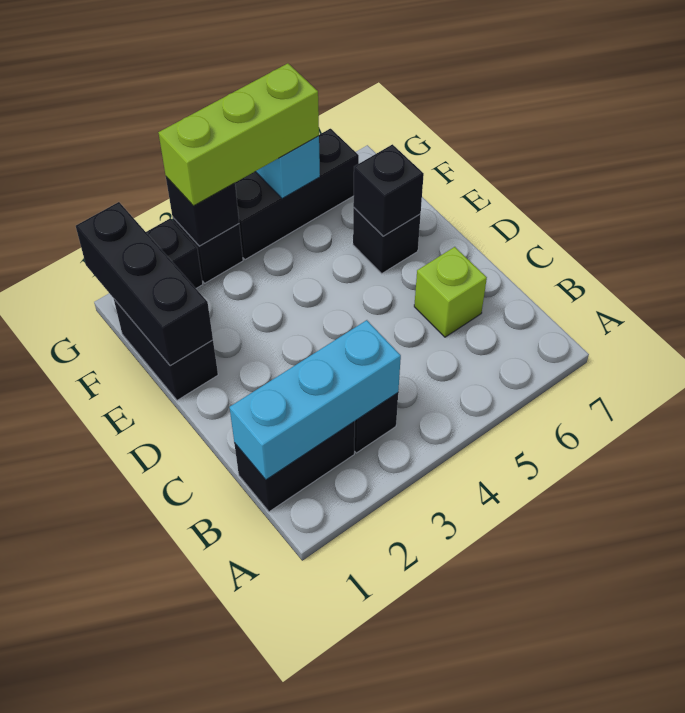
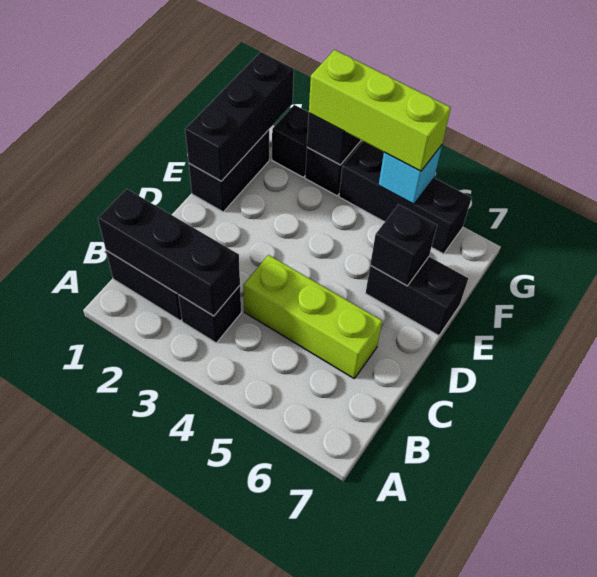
cyan 1x3 brick [230,320,401,480] -> black 1x3 brick [98,189,240,316]
lime 1x1 brick [414,247,487,337] -> lime 1x3 brick [243,255,382,378]
black 1x1 brick [353,208,421,273] -> black 1x2 brick [365,257,468,336]

